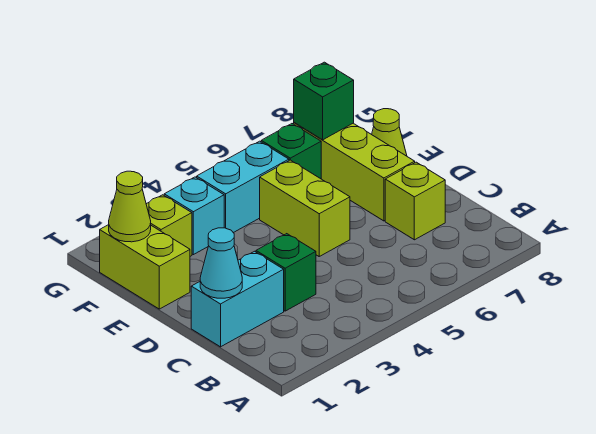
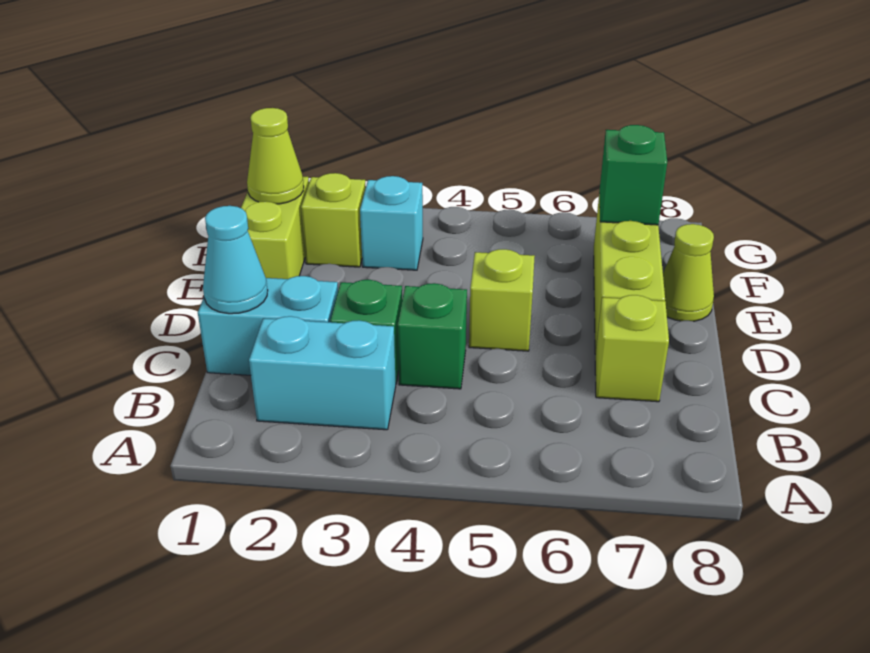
lime 1x2 brick [260,160,350,256] -> lime 1x1 brick [469,249,535,351]
cyan 1x2 brick [197,141,289,233] -> cyan 1x2 brick moved to [249,316,396,430]
green 1x1 brick [261,124,321,179] -> green 1x1 brick moved to [398,283,467,389]

